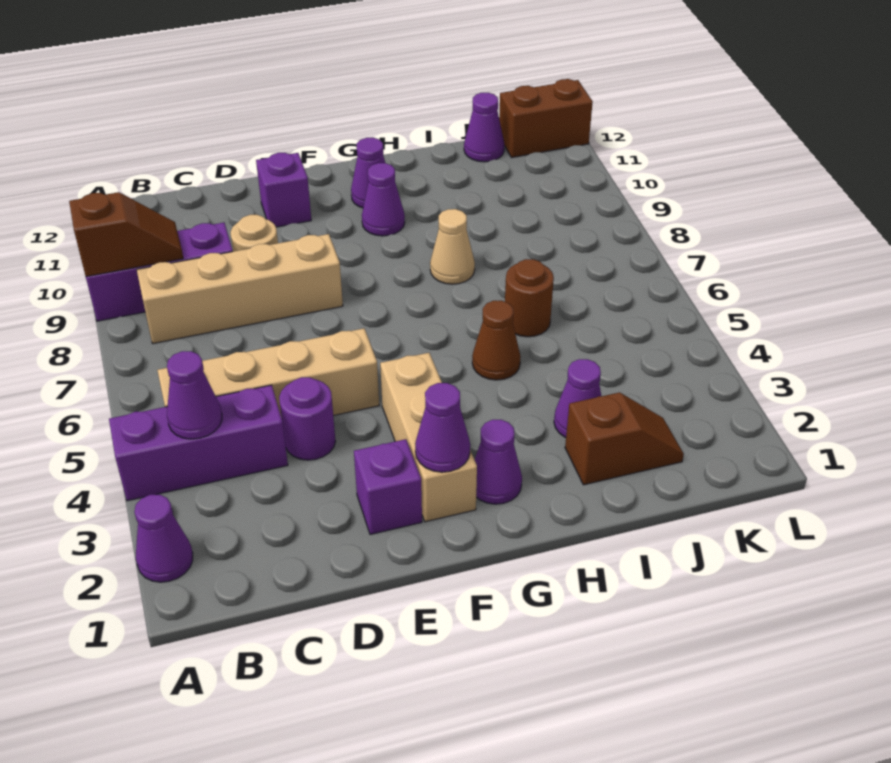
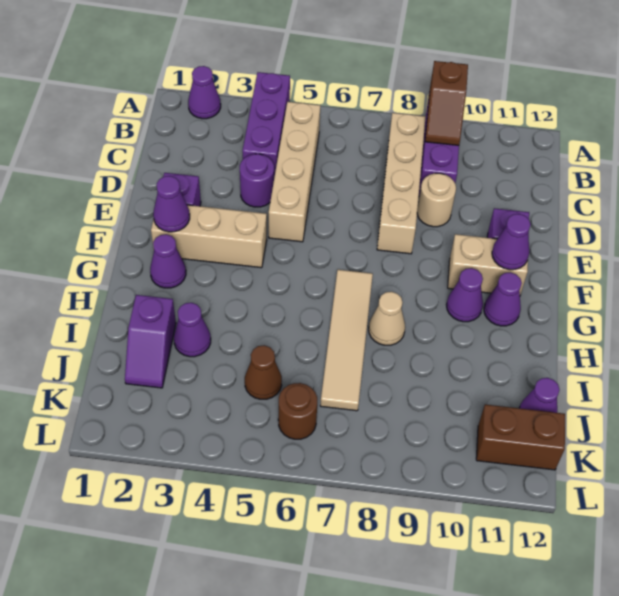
purple 1x1 cone [167,351,222,439] -> purple 1x1 cone moved to [492,214,531,270]
none -> tan 1x2 brick [448,234,528,295]
none -> tan 1x4 tile [320,270,373,411]
brown 1x1 cone [472,301,521,380] -> brown 1x1 cone moved to [245,345,282,399]
brown 1x2 slope [565,392,684,485] -> purple 1x2 slope [125,295,176,388]
brown 1x1 round brick [505,259,554,337] -> brown 1x1 round brick moved to [278,383,317,439]
brown 1x2 brick [499,79,593,158] -> brown 1x2 brick turned to [476,404,565,470]

